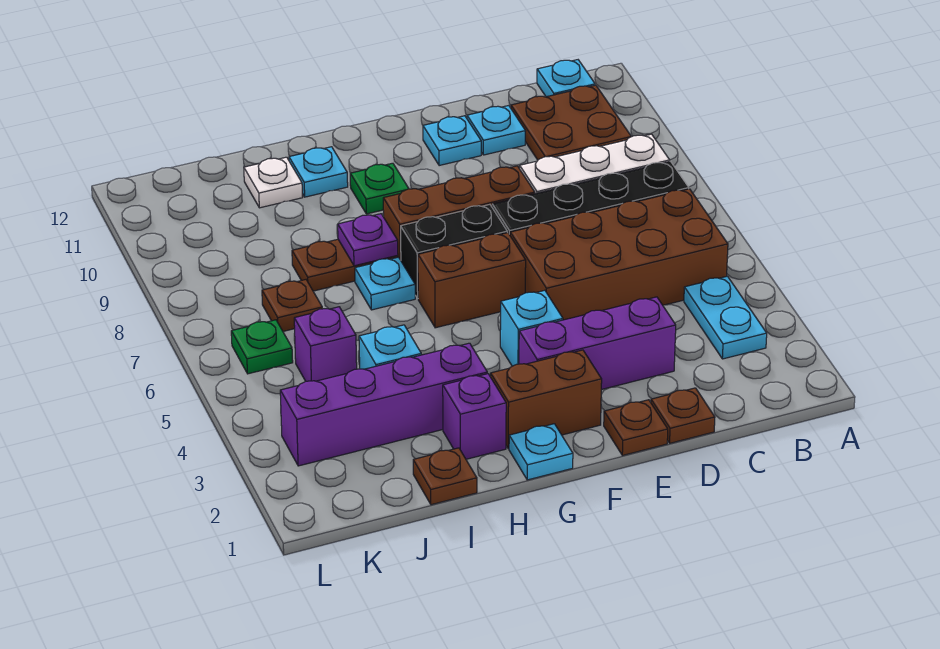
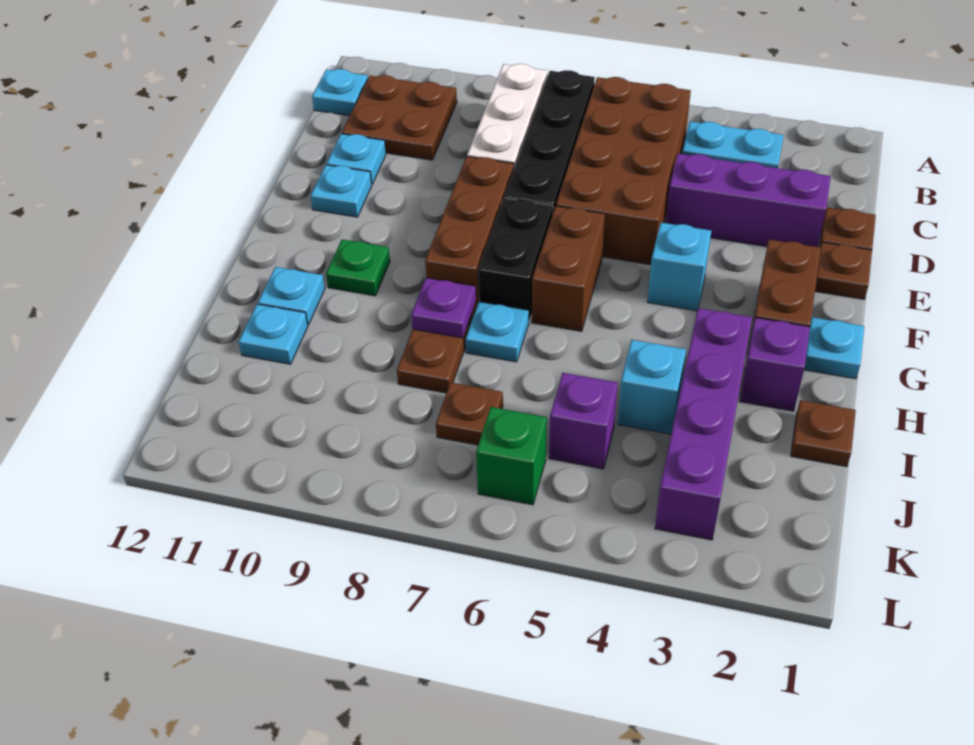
purple 1x3 brick [519,297,676,390] -> purple 1x3 brick turned to [666,154,831,247]
white 1x1 plate [244,157,303,208] -> cyan 1x1 plate [239,304,308,364]
green 1x1 plate [231,320,293,374] -> green 1x1 brick [476,407,547,505]

